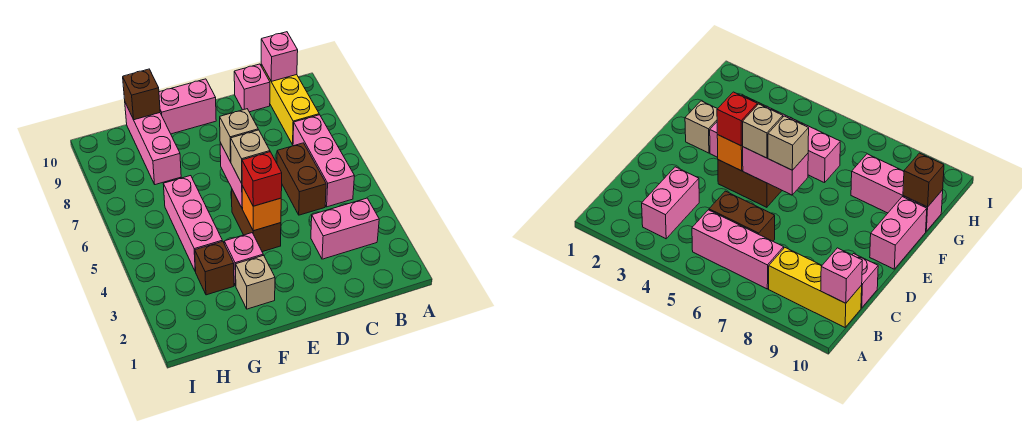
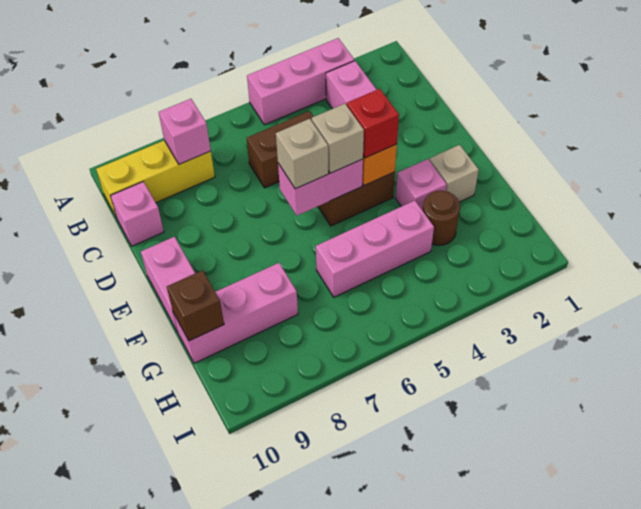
pink 1x3 brick [293,115,354,207] -> pink 1x3 brick moved to [247,38,354,125]
pink 1x1 brick [261,32,298,81] -> pink 1x1 brick moved to [159,99,211,164]
brown 1x1 brick [195,241,234,295] -> brown 1x1 round brick [423,191,460,245]

